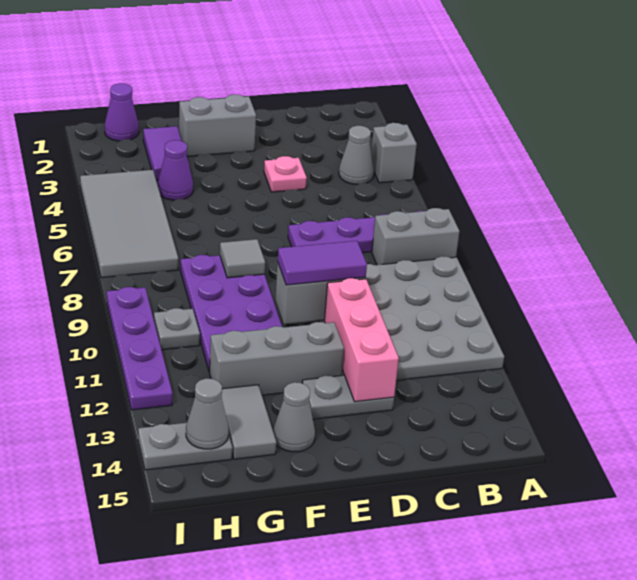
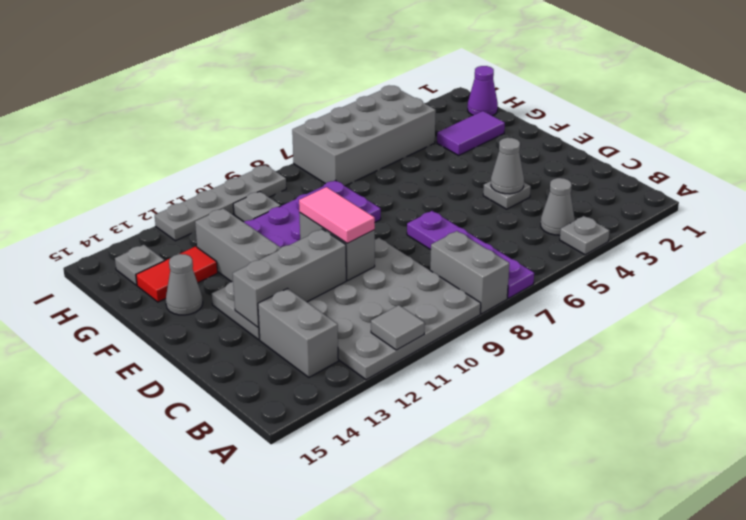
grey 1x1 brick [371,123,417,183] -> grey 1x1 plate [560,216,610,255]
pink 1x1 plate [264,156,307,192] -> grey 1x1 plate [483,181,531,209]
purple 1x2 tile [278,241,367,285] -> pink 1x2 tile [299,187,375,243]
pink 1x3 brick [325,278,399,402] -> grey 1x3 brick [233,229,346,327]
grey 1x2 brick [179,95,256,157] -> grey 1x2 brick moved to [258,289,338,377]
grey 1x1 tile [220,239,265,278] -> grey 1x1 tile moved to [371,305,425,350]
purple 1x1 cone [158,140,193,200] -> none
grey 1x2 tile [221,385,276,459] -> red 1x2 tile [136,246,218,302]
grey 2x4 tile [80,170,178,278] -> grey 2x4 brick [292,85,436,186]
grey 1x2 plate [138,423,232,470] -> grey 1x1 plate [115,245,164,285]
grey 1x1 cone [186,378,229,449] -> grey 1x1 cone moved to [491,138,524,194]
purple 1x4 plate [107,287,172,410] -> grey 1x4 plate [155,165,286,241]

